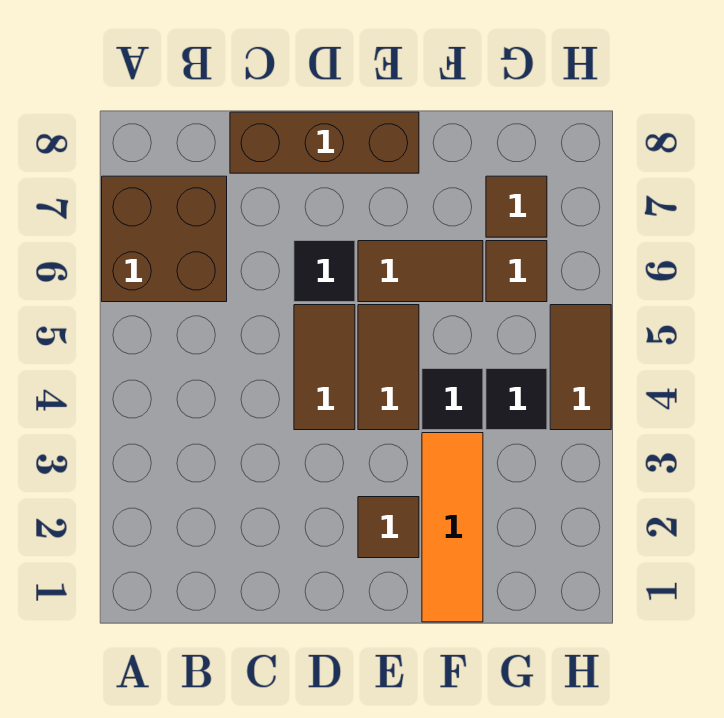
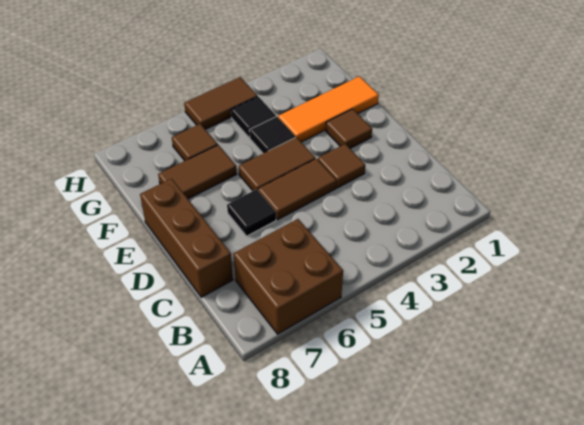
brown 1x2 tile [358,241,483,302] -> brown 1x2 tile turned to [158,145,237,199]
brown 1x1 tile [486,176,547,237] -> brown 1x1 tile moved to [318,144,365,188]

